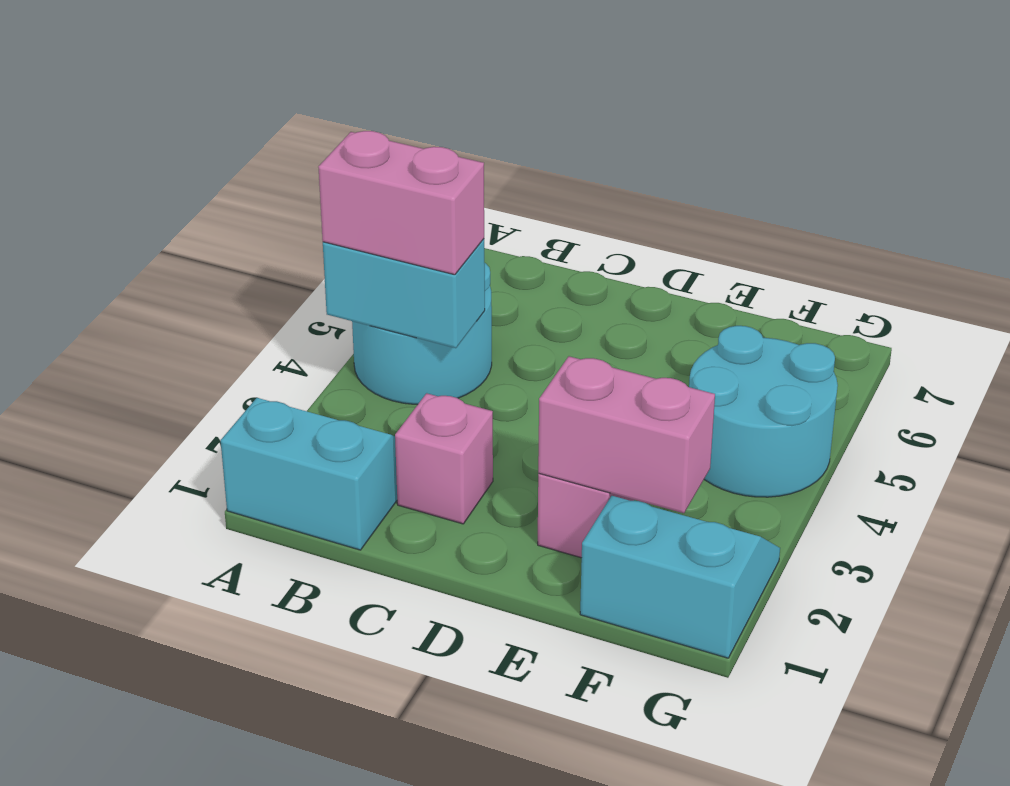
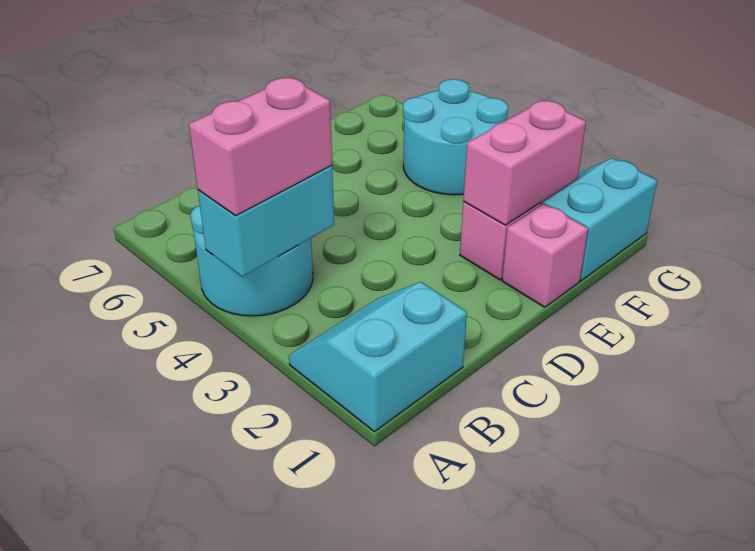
pink 1x1 brick [395,393,493,524] -> pink 1x1 brick moved to [502,204,588,307]

